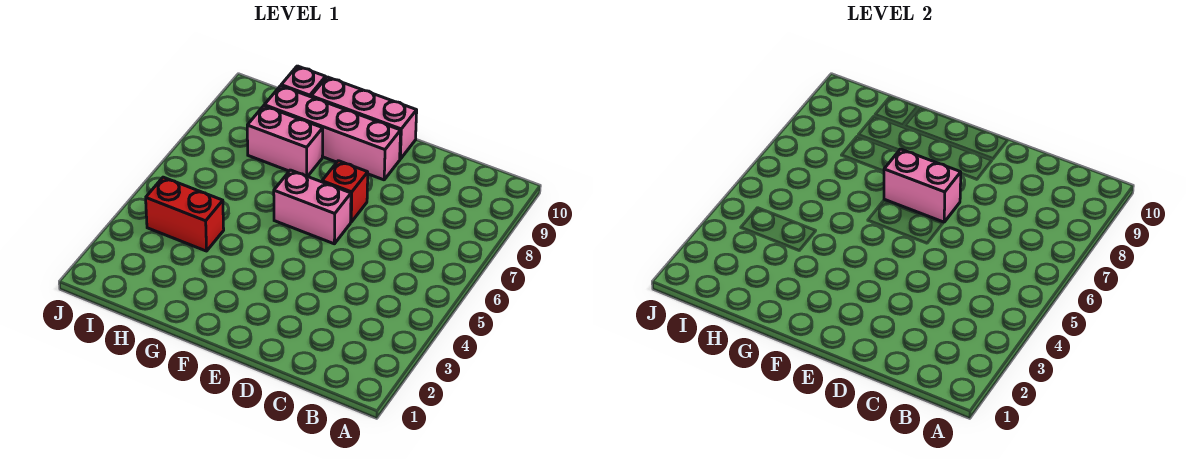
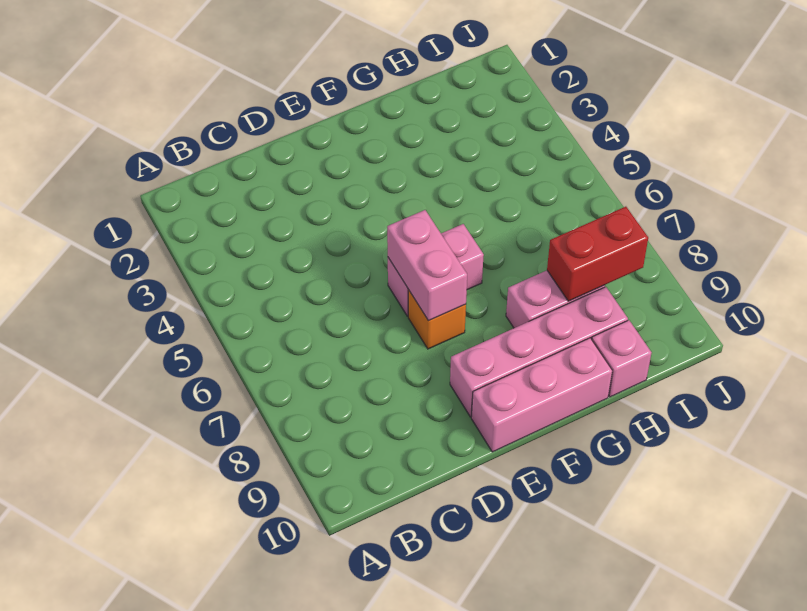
red 1x1 brick [322,161,368,222] -> orange 1x1 brick [408,290,466,349]
pink 1x2 brick [884,149,961,222] -> pink 1x2 brick turned to [387,210,467,321]
red 1x2 brick [146,177,224,251] -> red 1x2 brick moved to [547,207,648,301]

